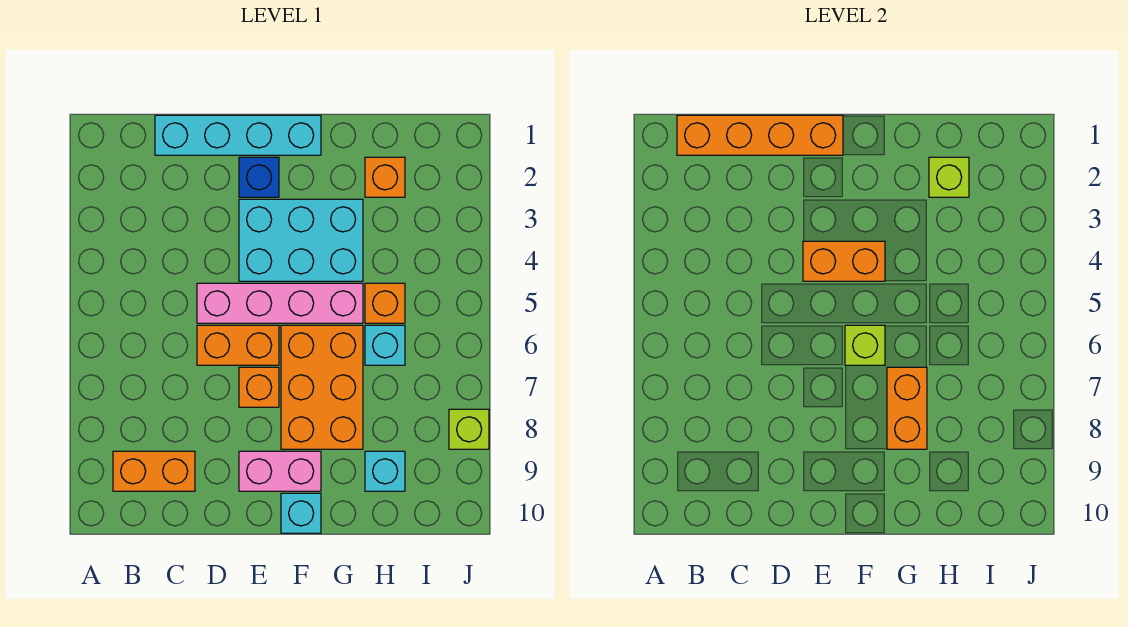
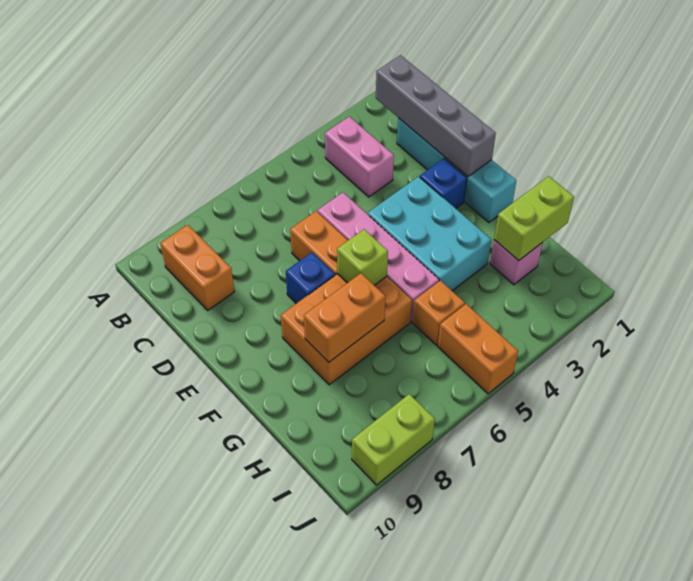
orange 1x4 brick [677,115,843,155] -> grey 1x4 brick [376,55,496,176]
orange 1x2 brick [803,241,885,281] -> orange 1x2 brick moved to [438,304,518,394]
orange 1x1 brick [239,367,279,407] -> blue 1x1 brick [286,252,335,303]
pink 1x2 brick [239,451,321,491] -> pink 1x2 brick moved to [325,117,394,197]
cyan 1x1 brick [281,493,321,533] -> none
orange 1x1 brick [365,157,405,197] -> pink 1x1 brick [490,240,543,285]
lime 1x1 brick [929,157,969,197] -> lime 1x2 brick [494,176,574,261]
cyan 1x1 brick [365,325,405,365] -> none
cyan 1x1 brick [365,451,405,491] -> none
lime 1x1 brick [449,409,489,449] -> lime 1x2 brick [352,394,435,485]

